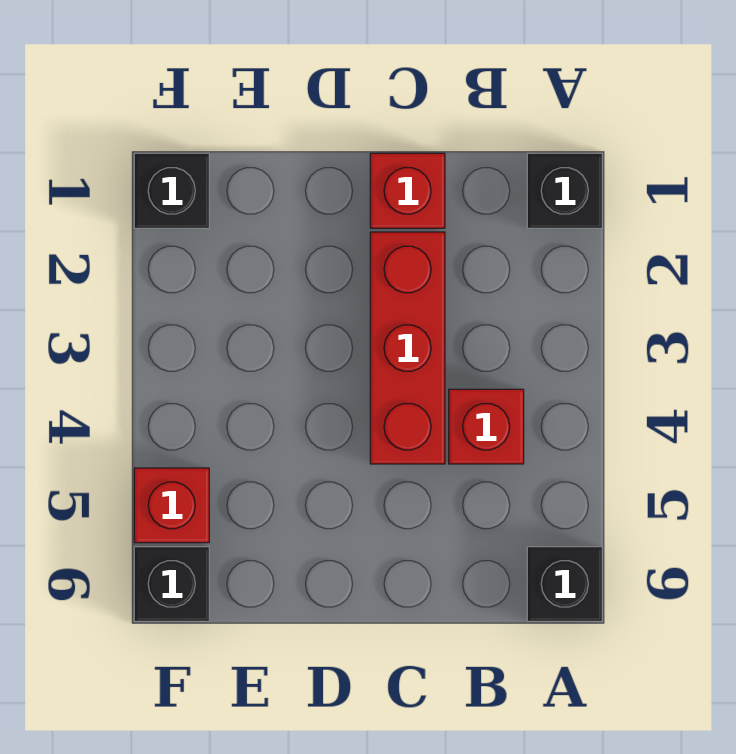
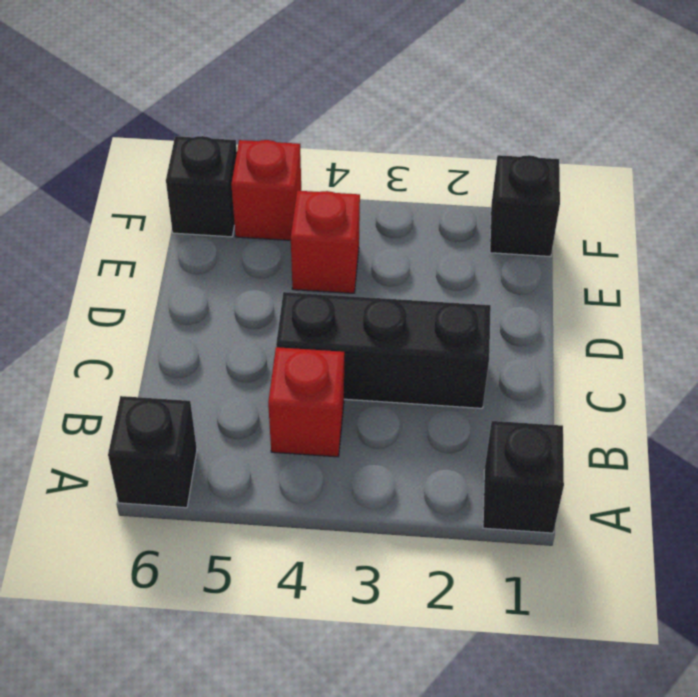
red 1x1 brick [370,153,445,228] -> red 1x1 brick moved to [291,191,360,293]
red 1x3 brick [370,232,445,464] -> black 1x3 brick [276,292,491,408]

